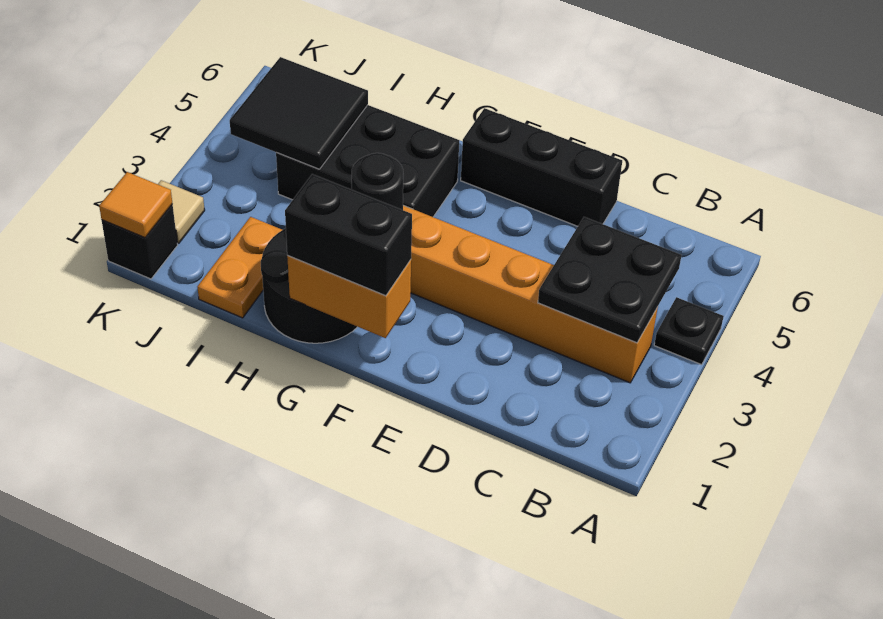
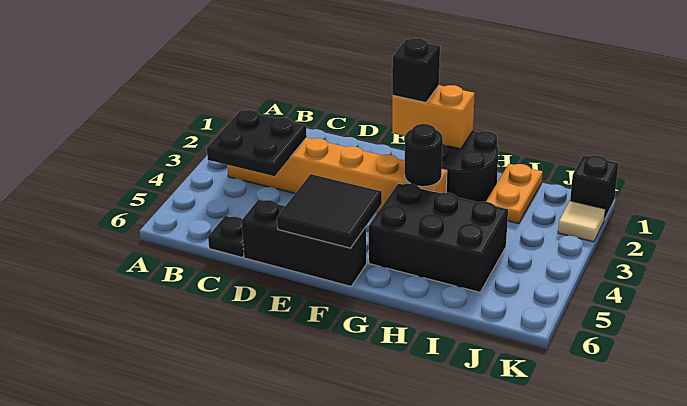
black 1x1 plate [654,297,724,365] -> black 1x1 plate moved to [208,216,244,257]
black 1x2 brick [285,174,412,296] -> black 1x1 brick [392,38,440,103]
black 2x2 tile [230,57,368,169] -> black 2x2 tile moved to [277,174,382,248]
orange 1x1 tile [99,172,172,238] -> none

